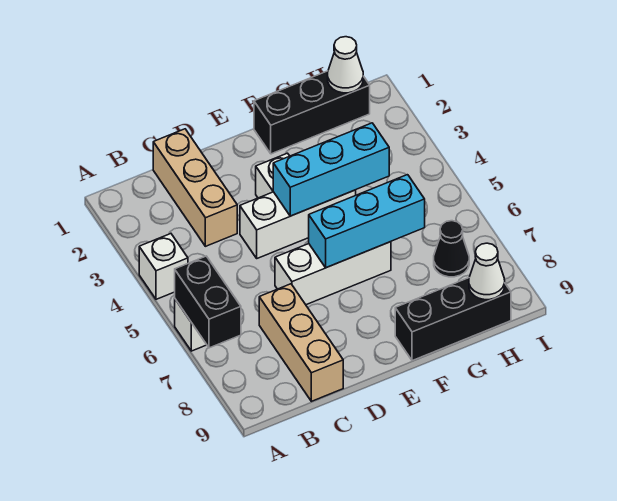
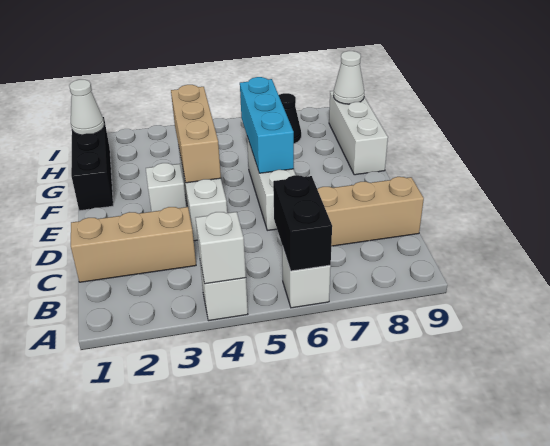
none -> white 1x1 brick [196,212,246,284]
black 1x2 brick [175,256,241,348] -> black 1x2 brick turned to [273,175,332,271]
cyan 1x3 brick [273,123,389,216] -> tan 1x3 brick [171,85,221,183]
black 1x3 brick [395,278,511,361] -> white 1x3 brick [329,91,388,175]

